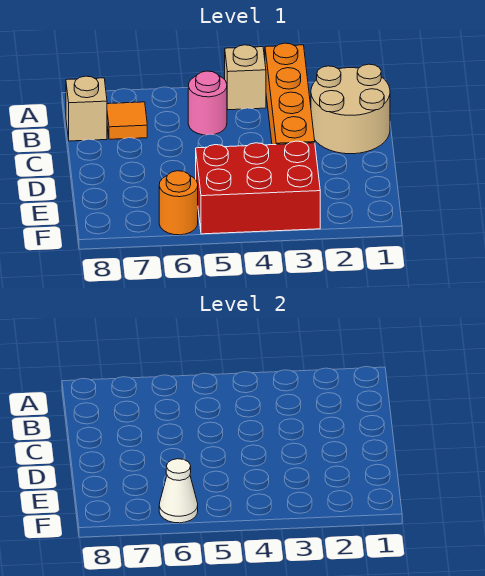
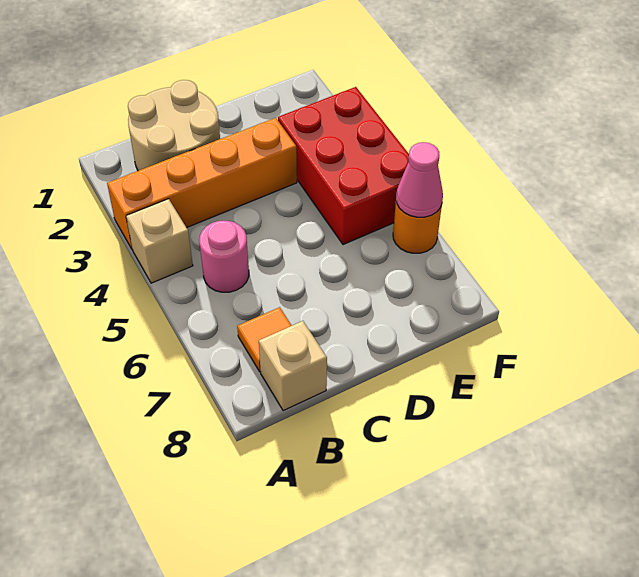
white 1x1 cone [159,459,198,523] -> pink 1x1 cone [396,142,443,217]

